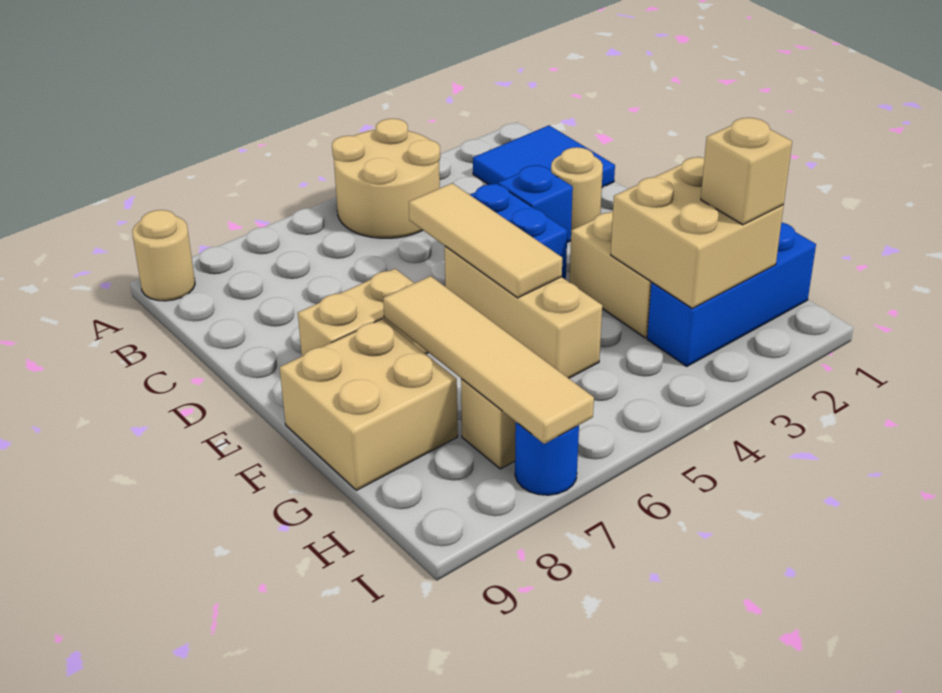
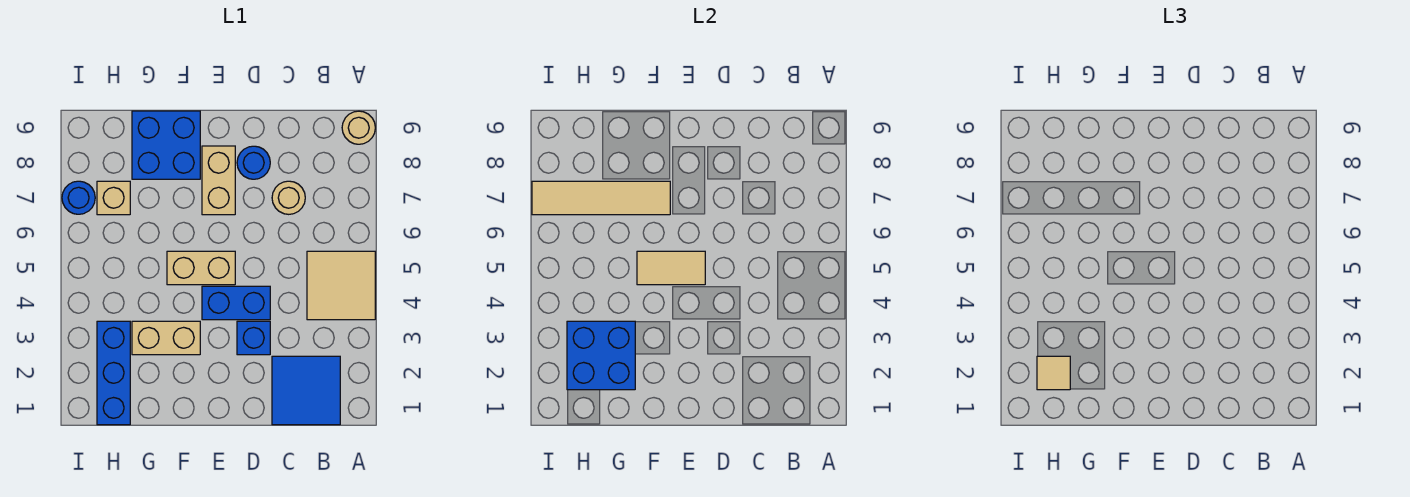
tan 2x2 round brick [332,119,440,238] -> tan 2x2 tile [307,251,375,320]
tan 1x1 round brick [551,147,603,230] -> tan 1x1 round brick moved to [272,181,305,214]
tan 1x3 tile [409,183,562,298] -> tan 1x2 tile [637,251,705,285]
none -> blue 1x1 round brick [237,146,270,179]
tan 1x3 brick [445,246,602,378] -> tan 1x2 brick [167,251,235,285]
tan 2x2 brick [280,319,458,490] -> blue 2x2 brick [132,111,200,179]
tan 2x2 brick [611,157,784,308] -> blue 2x2 brick [567,321,635,390]
tan 1x1 brick [701,118,792,225] -> tan 1x1 tile [1037,356,1070,390]

